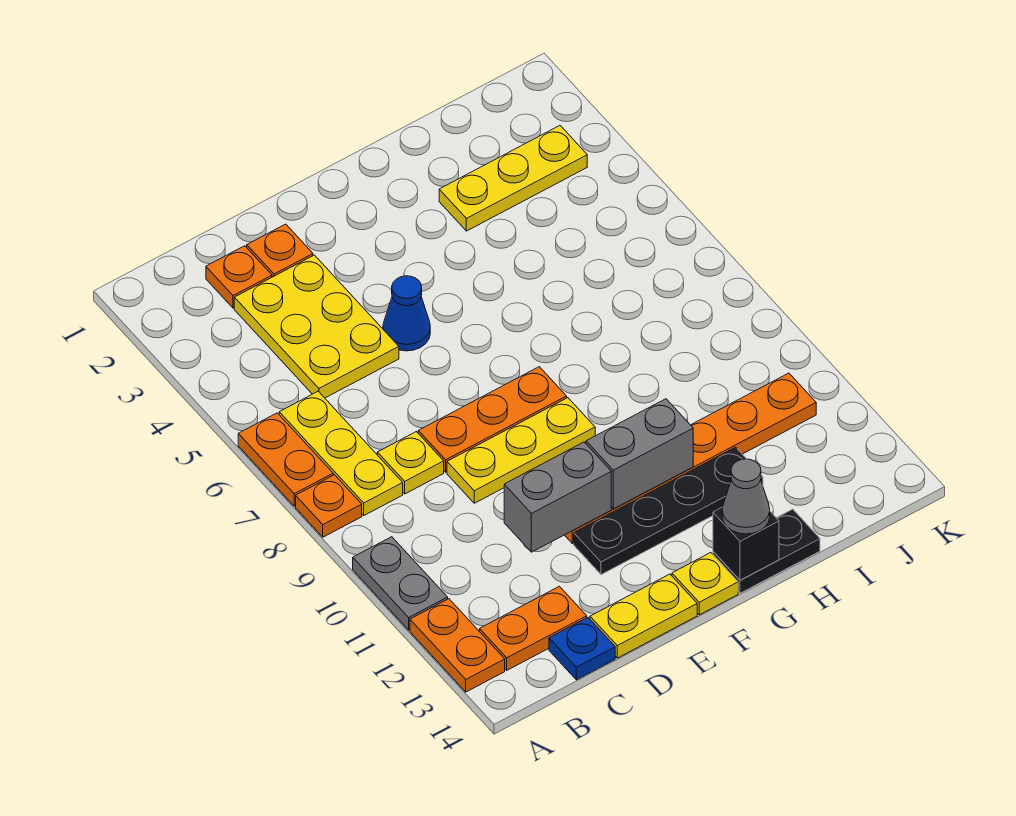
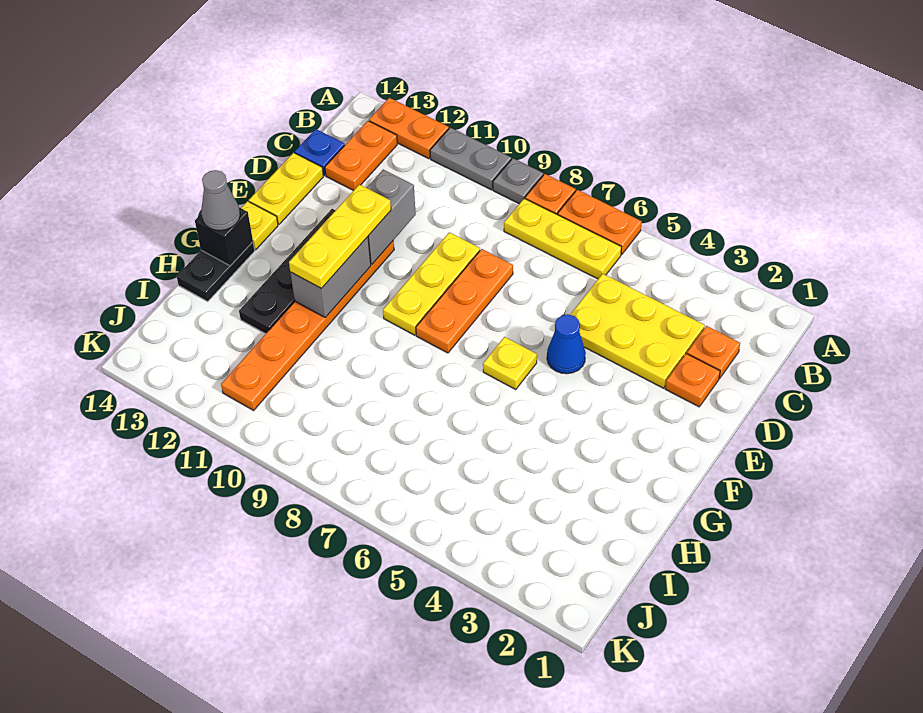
none -> grey 1x1 plate [493,158,543,204]
yellow 1x1 plate [377,432,444,494] -> yellow 1x1 plate moved to [483,337,537,389]
yellow 1x3 plate [439,126,587,231] -> yellow 1x3 plate moved to [289,184,391,289]

